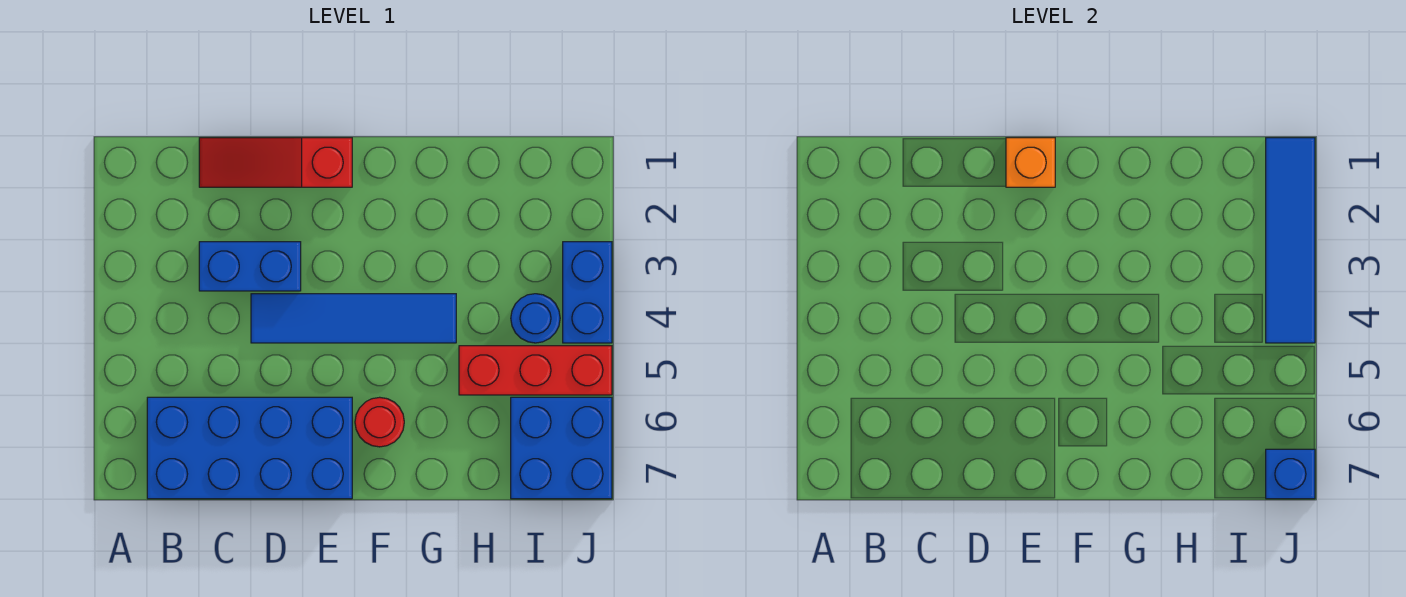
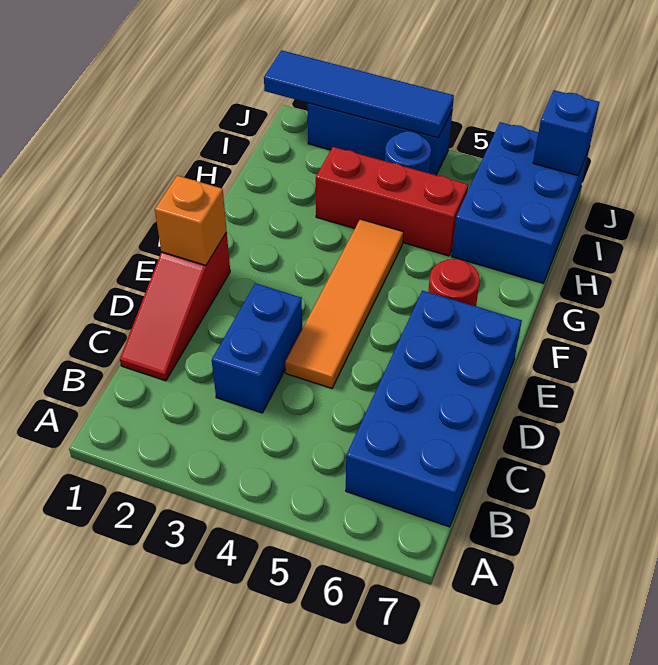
blue 1x4 tile [251,294,456,343] -> orange 1x4 tile [285,219,403,388]
red 1x3 brick [459,346,612,395] -> red 1x3 brick turned to [316,147,468,256]
blue 2x2 brick [511,397,612,499] -> blue 2x3 brick [452,122,589,283]
blue 1x2 brick [563,242,612,343] -> blue 1x3 brick [307,103,452,175]

